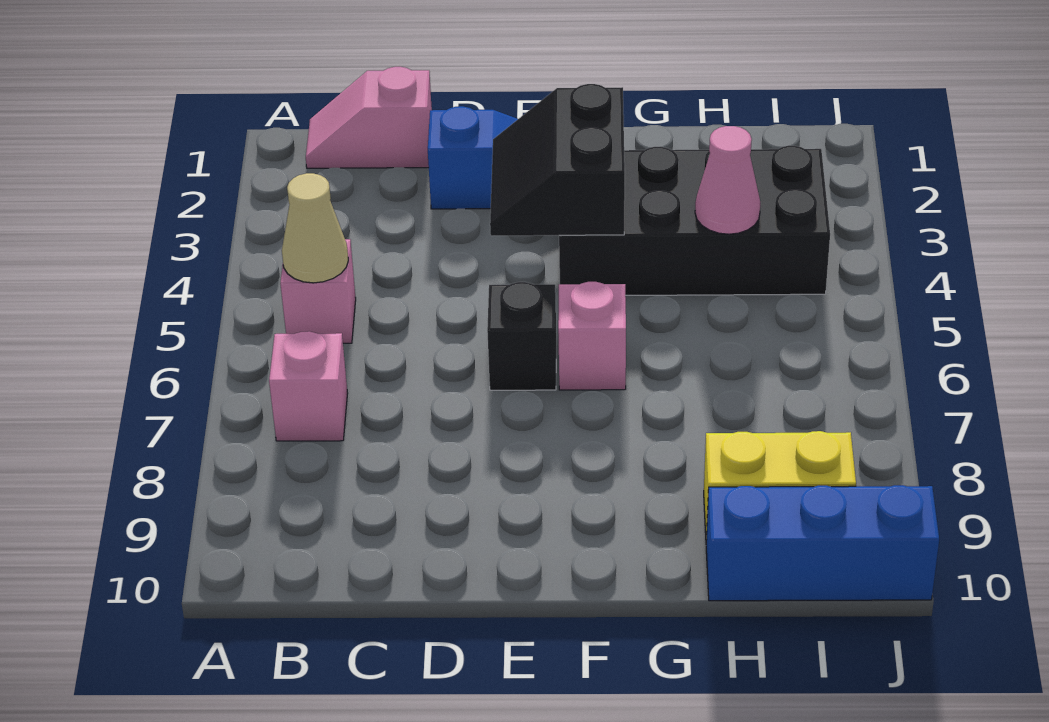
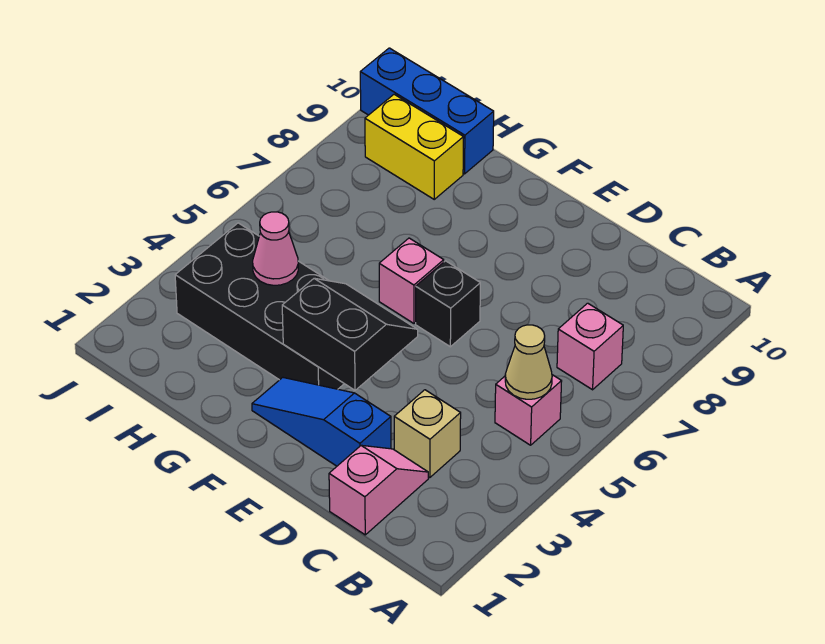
pink 1x2 slope [306,67,432,168] -> pink 1x2 slope turned to [329,445,428,535]
none -> tan 1x1 brick [394,390,461,478]
black 2x2 slope [490,84,625,236] -> black 2x2 slope turned to [282,278,418,390]

